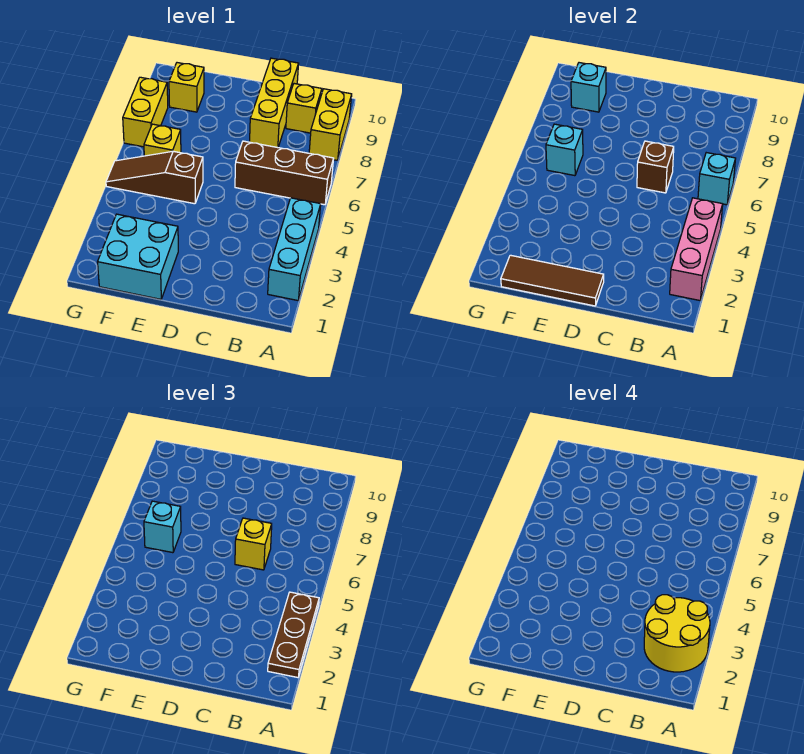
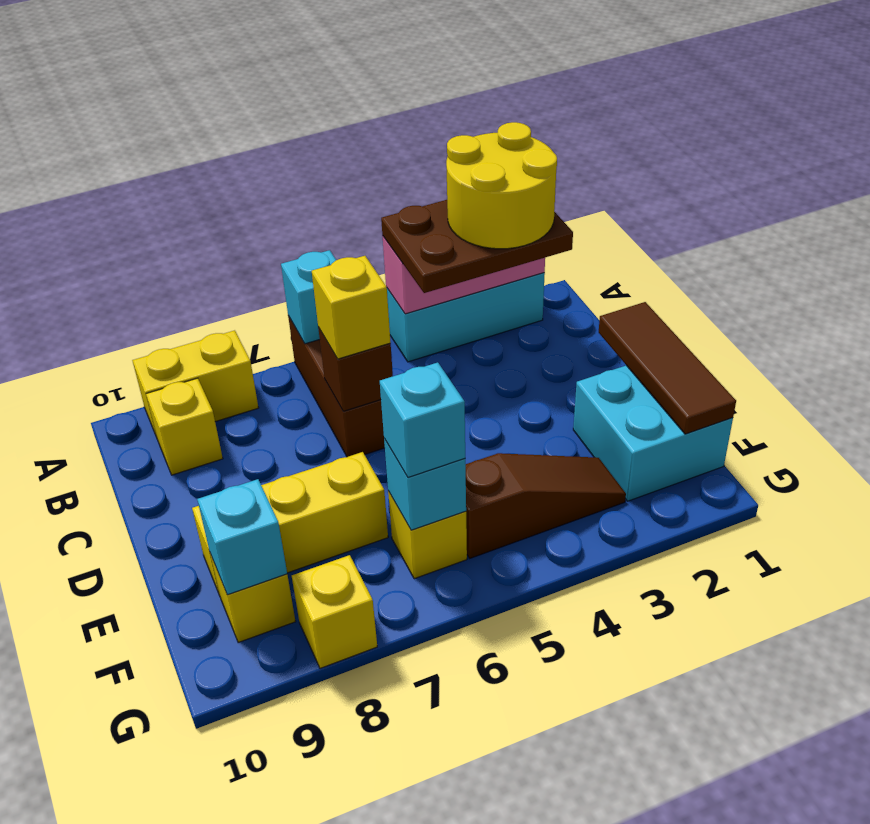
brown 1x3 plate [268,592,319,677] -> brown 2x3 plate [381,200,573,293]
yellow 1x3 brick [250,58,299,148] -> yellow 1x3 brick moved to [192,452,388,595]
brown 1x3 slope [106,151,203,204] -> brown 1x3 slope turned to [466,453,626,558]
yellow 1x2 brick [123,77,168,147] -> yellow 1x1 brick [292,555,377,668]

